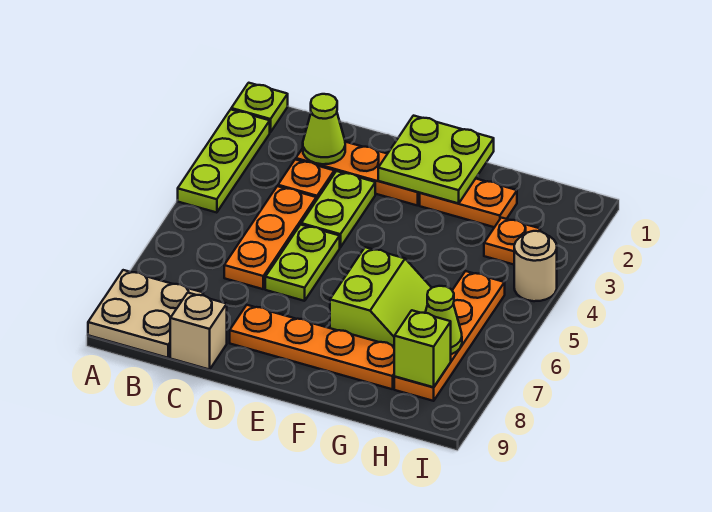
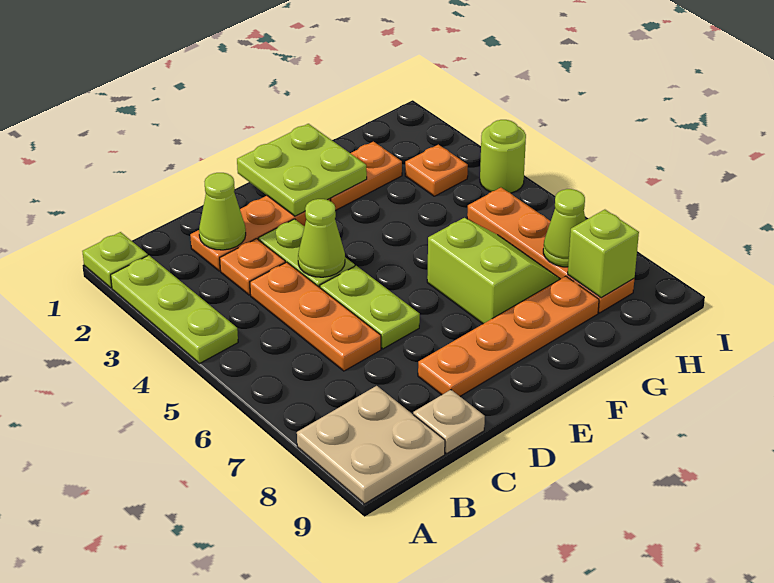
tan 1x1 brick [170,293,227,370] -> tan 1x1 plate [413,390,485,454]
none -> lime 1x1 cone [298,199,345,277]
tan 1x1 round brick [514,231,557,301] -> lime 1x1 round brick [480,120,526,193]

